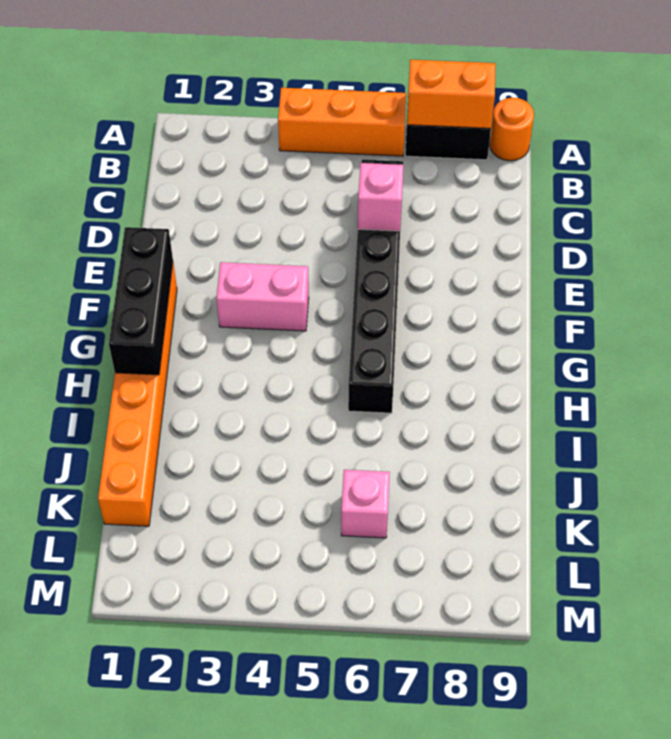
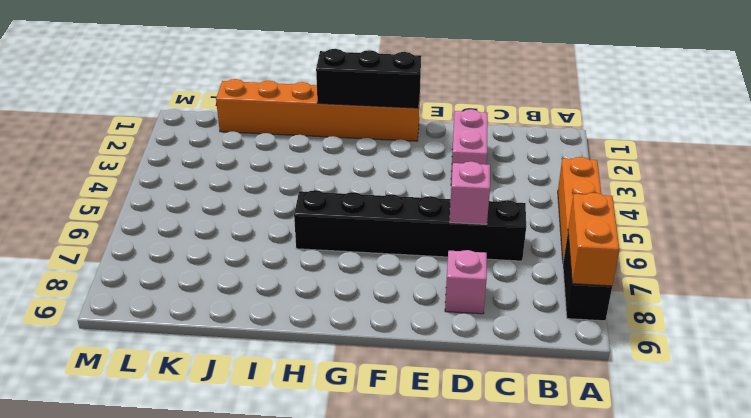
orange 1x1 round brick [490,98,534,161] -> none
pink 1x2 brick [216,262,309,331] -> pink 1x2 brick moved to [451,109,488,184]
pink 1x1 brick [341,470,390,538] -> pink 1x1 brick moved to [445,250,487,314]

